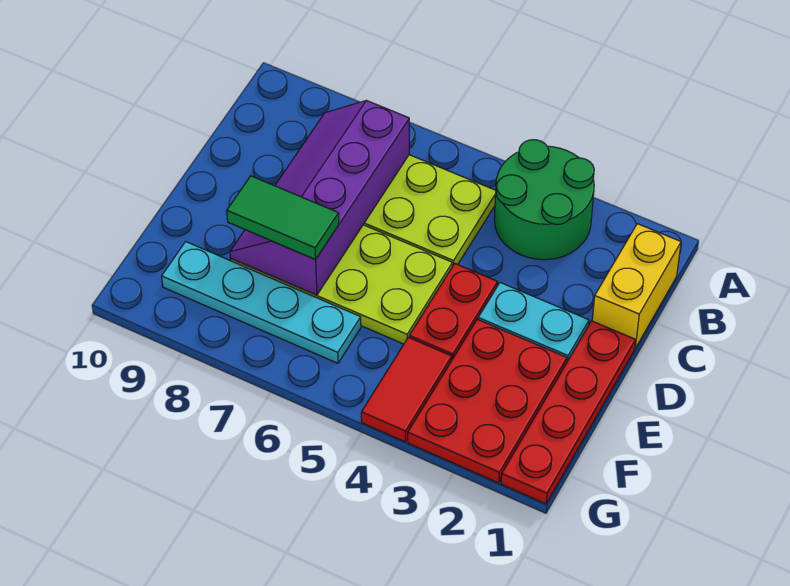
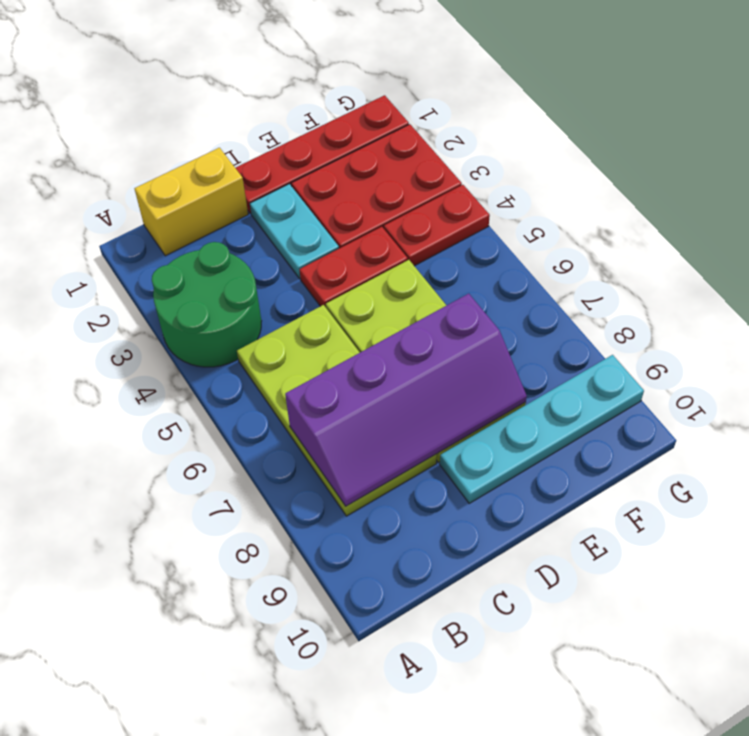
green 1x2 tile [227,176,339,260] -> none
red 1x2 tile [361,337,452,442] -> red 1x2 plate [384,185,490,266]
cyan 1x4 plate [162,242,361,363] -> cyan 1x4 plate turned to [440,355,644,503]

